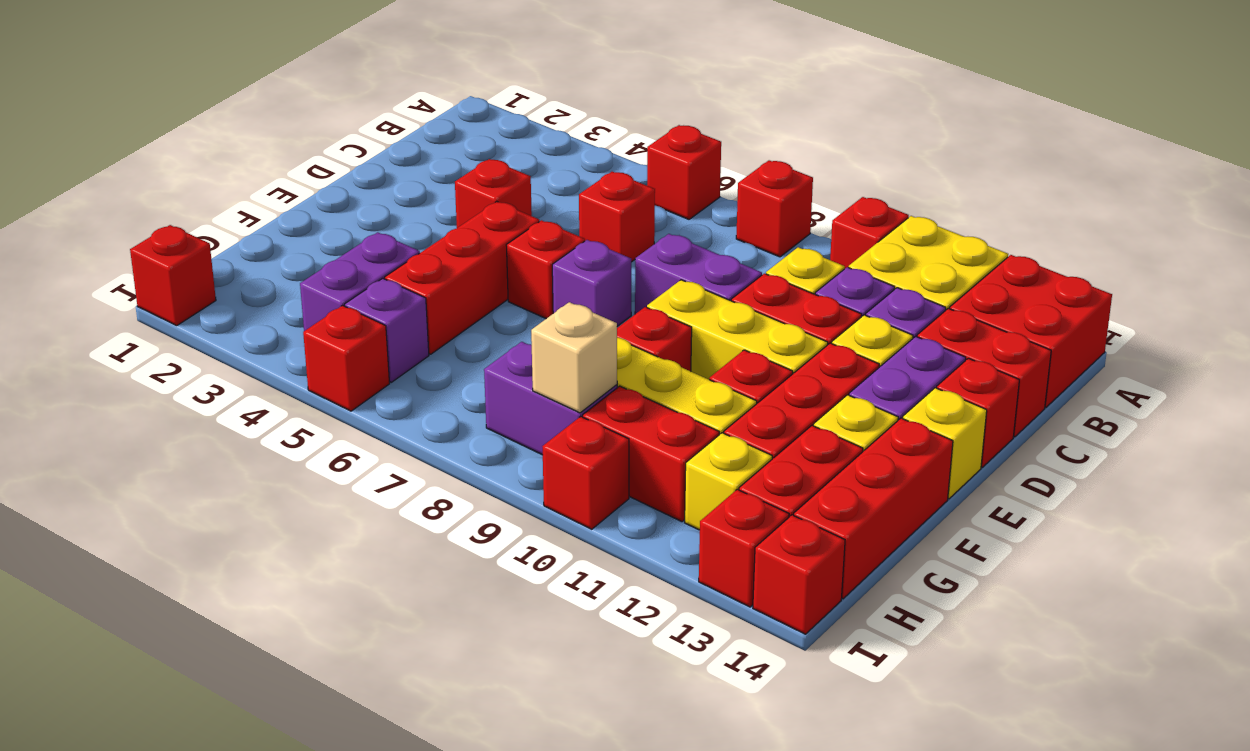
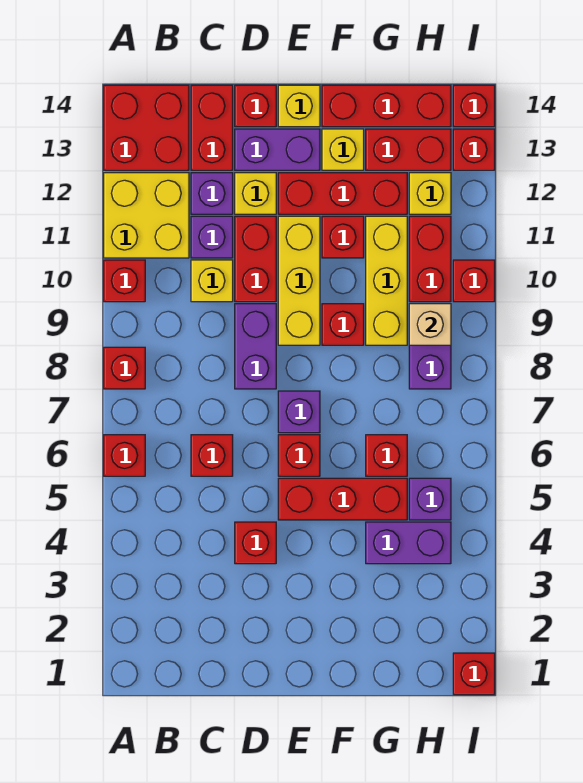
red 1x1 brick [303,305,390,411] -> red 1x1 brick moved to [366,435,407,476]

